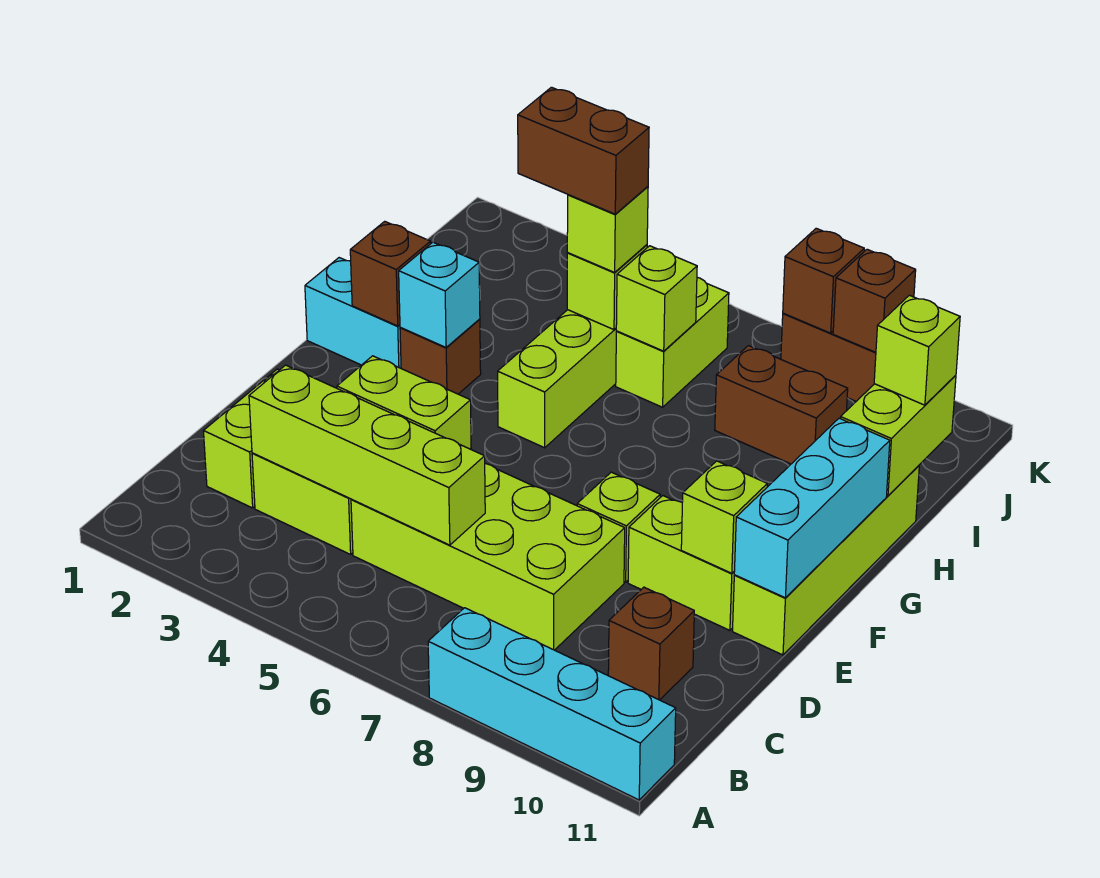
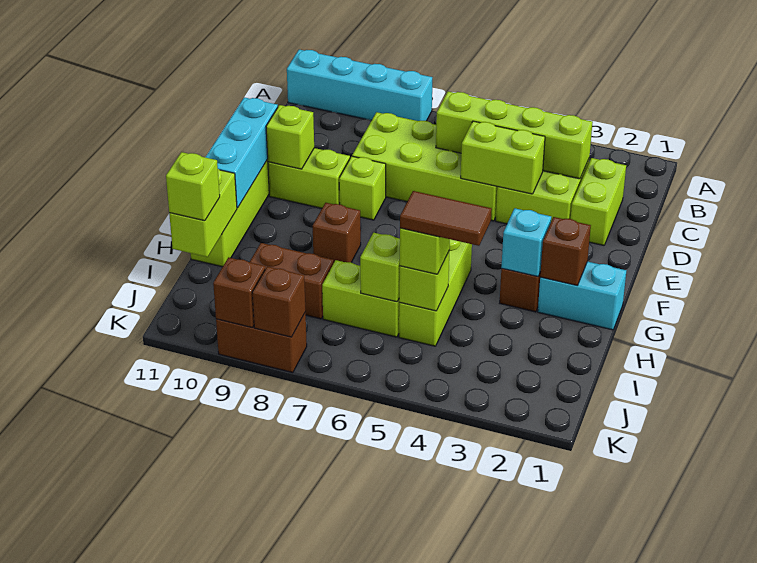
brown 1x1 brick [608,587,694,700] -> brown 1x1 brick moved to [313,203,361,262]
brown 1x2 brick [518,87,649,214] -> brown 1x2 tile [400,191,492,246]
lime 1x2 brick [616,277,729,407] -> lime 1x2 brick turned to [322,260,400,337]

